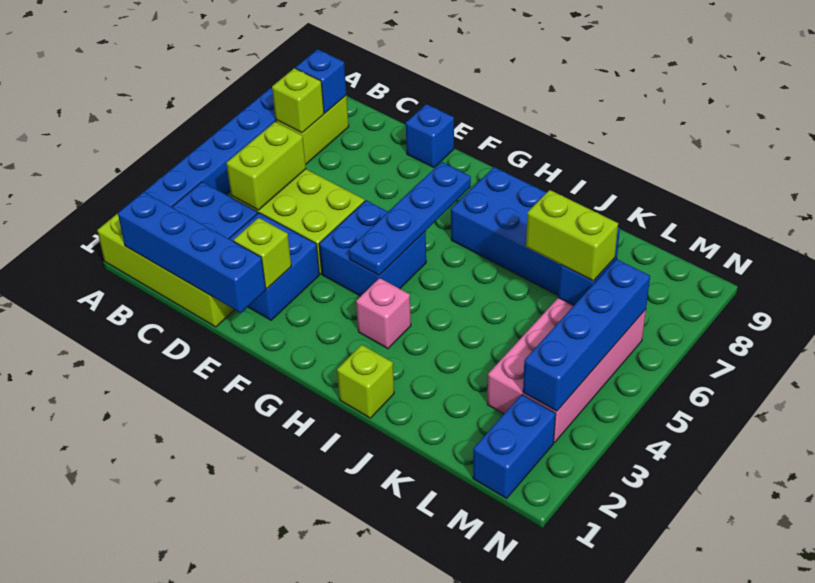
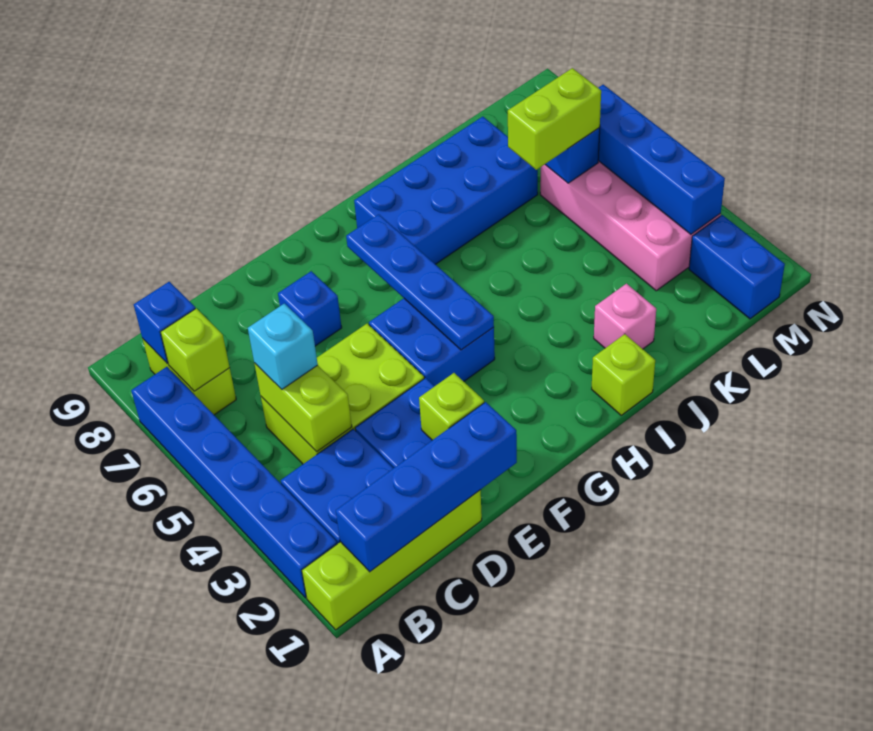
none -> cyan 1x1 brick [248,304,318,389]
blue 1x1 brick [406,104,454,168] -> blue 1x1 brick moved to [278,271,342,346]
pink 1x1 brick [356,278,411,349] -> pink 1x1 brick moved to [594,284,656,349]

